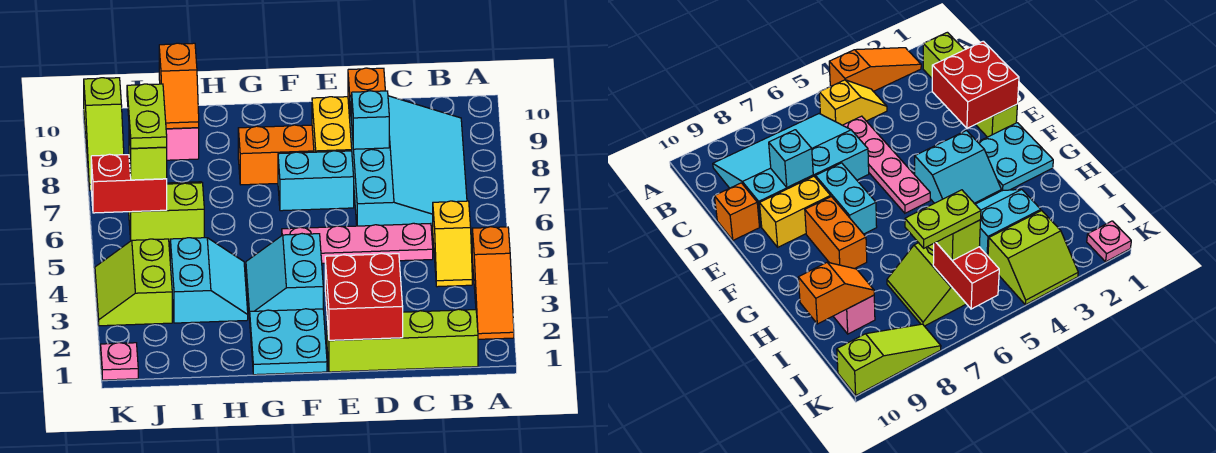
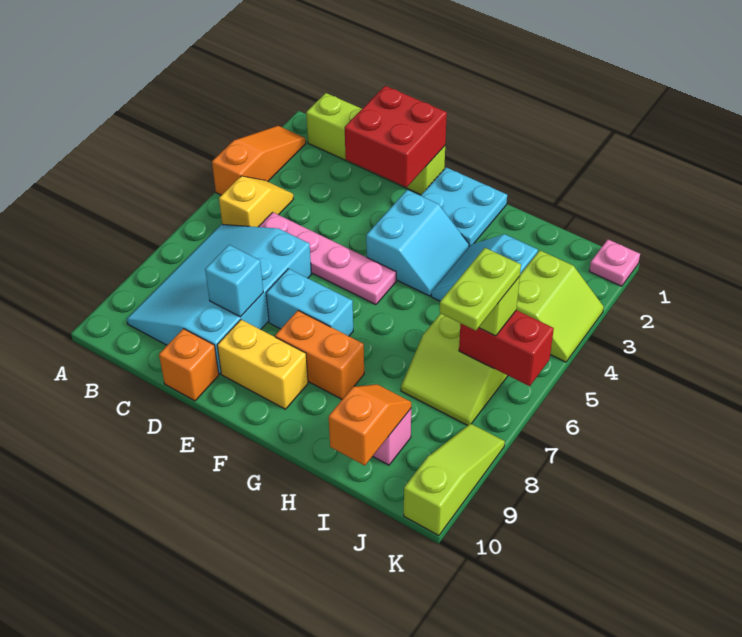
yellow 1x2 brick [312,97,352,152] -> yellow 1x2 brick turned to [217,320,308,409]

